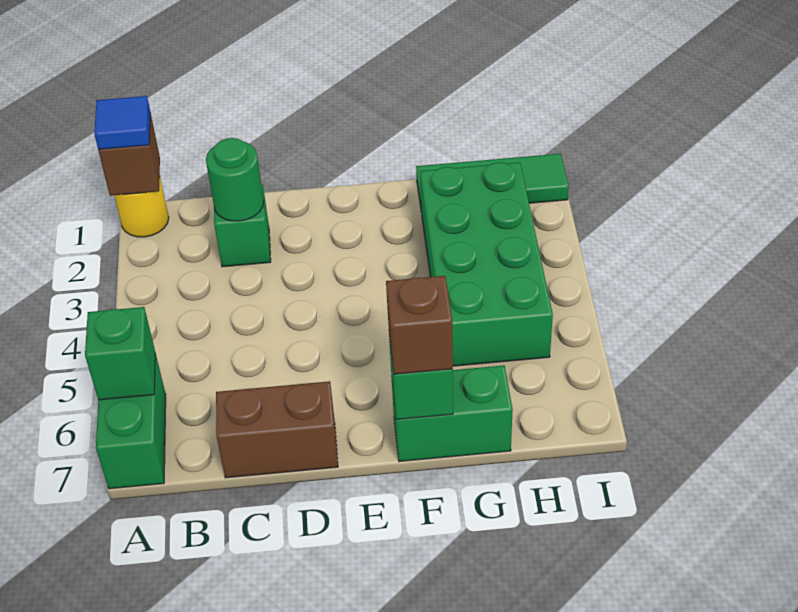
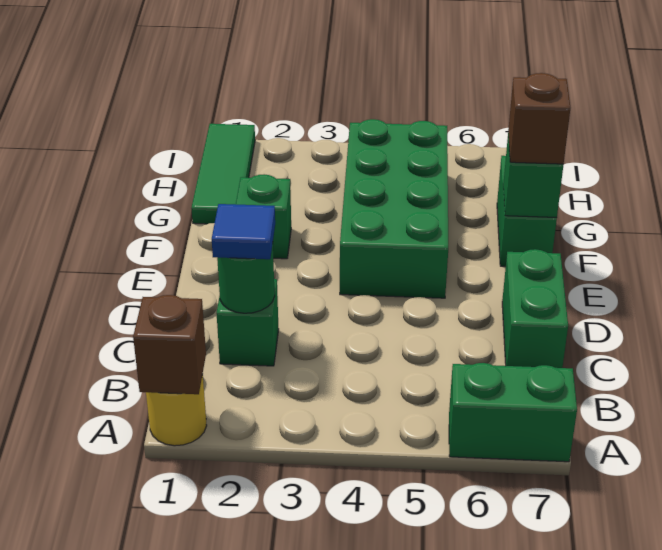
blue 1x1 tile [94,96,150,149] -> blue 1x1 tile moved to [212,204,275,259]
green 1x1 brick [85,307,155,400] -> green 1x1 brick moved to [236,174,291,259]
brown 1x2 brick [216,381,338,478] -> green 1x2 brick [502,249,568,368]
green 2x4 brick [420,162,553,366] -> green 2x4 brick turned to [340,119,448,298]

